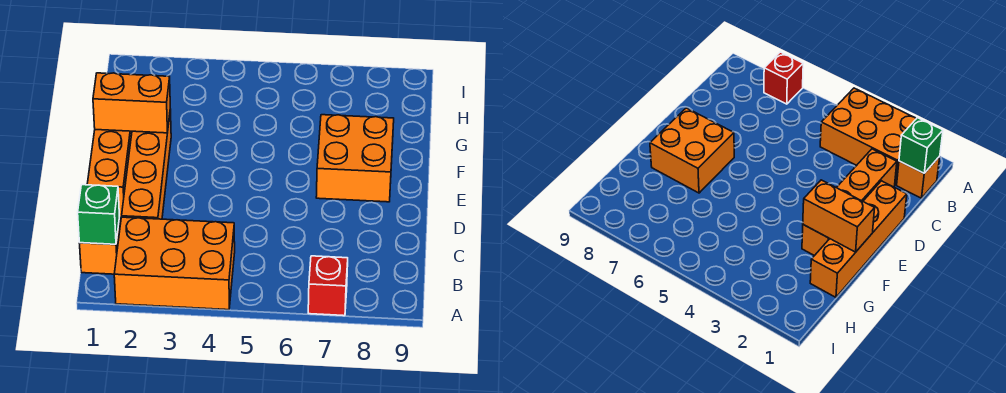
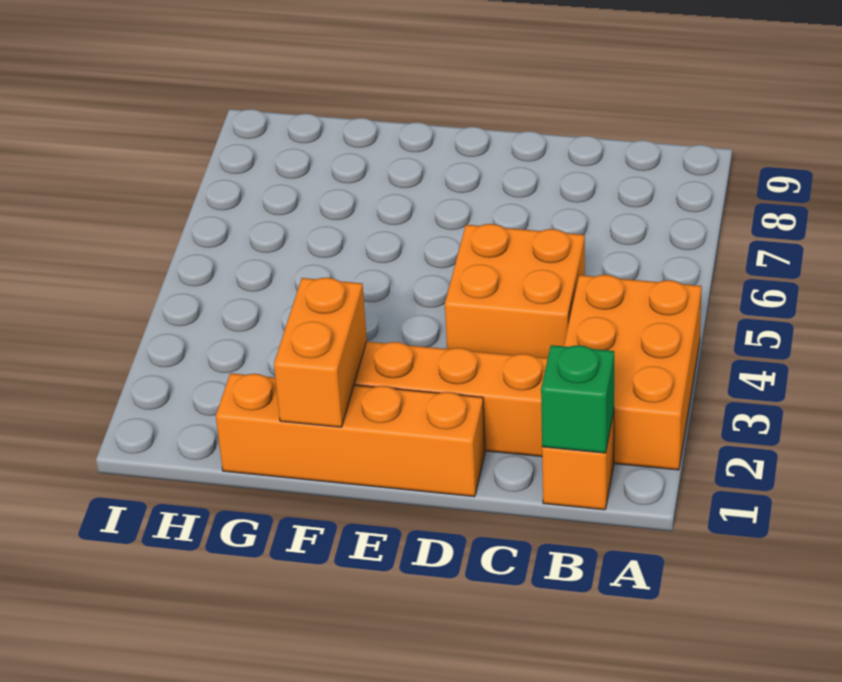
red 1x1 brick [308,256,348,316] -> none
orange 2x2 brick [316,115,394,202] -> orange 2x2 brick moved to [445,224,585,358]

